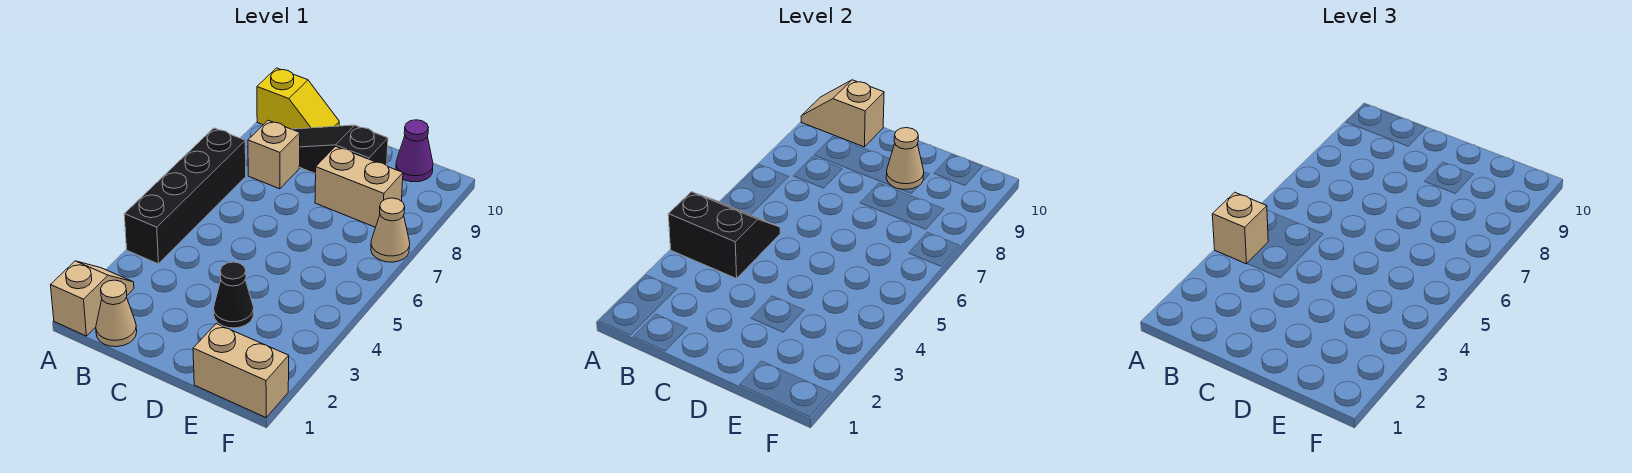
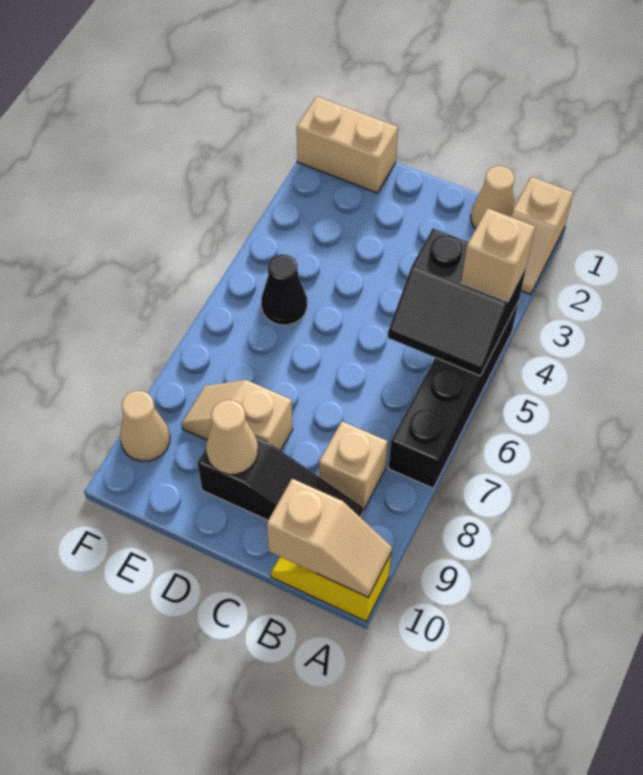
black 1x1 cone [214,262,254,328] -> black 1x1 cone moved to [261,254,307,325]
tan 1x2 brick [315,147,403,227] -> tan 1x2 slope [181,380,293,450]
purple 1x1 cone [396,120,433,182] -> none
tan 1x1 cone [371,198,410,262] -> tan 1x1 cone moved to [120,391,170,461]

